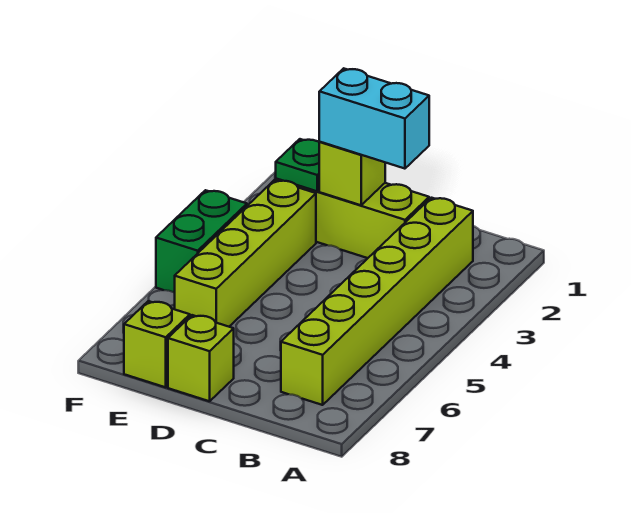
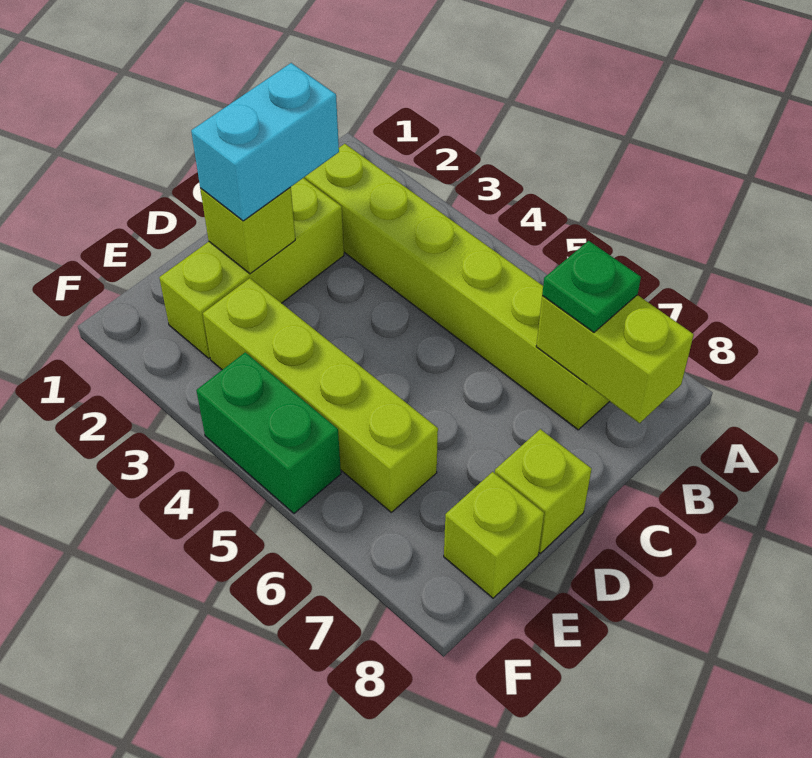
none -> lime 1x2 brick [536,295,694,423]
green 1x1 plate [276,139,319,191] -> green 1x1 plate moved to [542,241,641,332]

